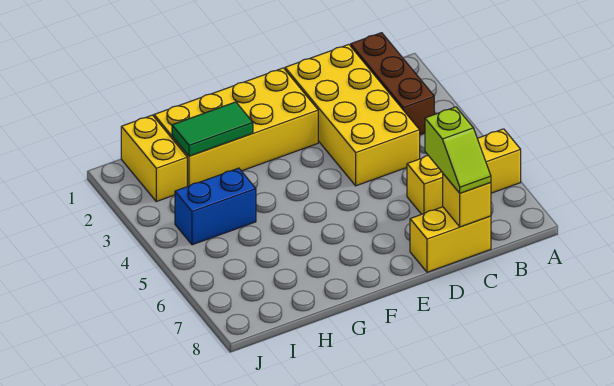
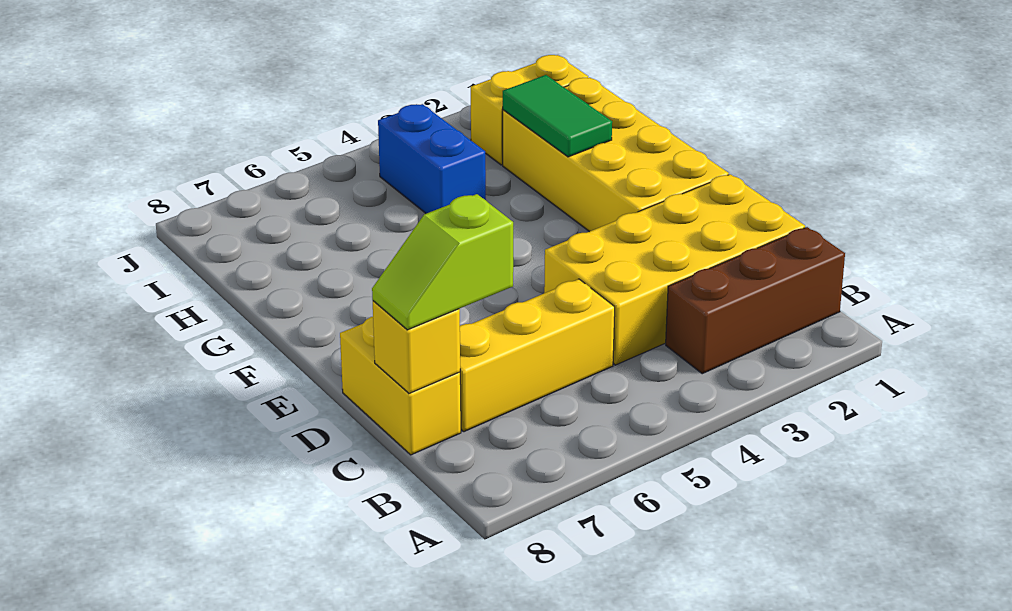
yellow 1x3 brick [407,129,521,214] -> yellow 1x3 brick turned to [460,279,615,432]

